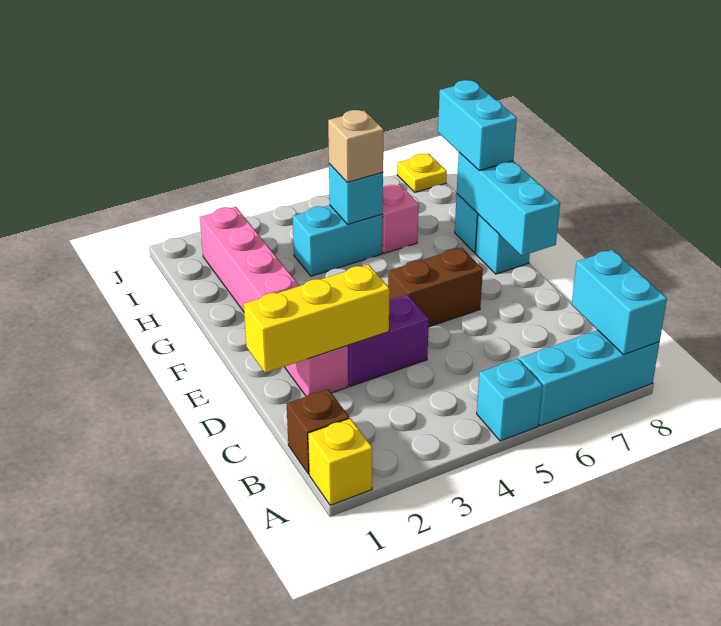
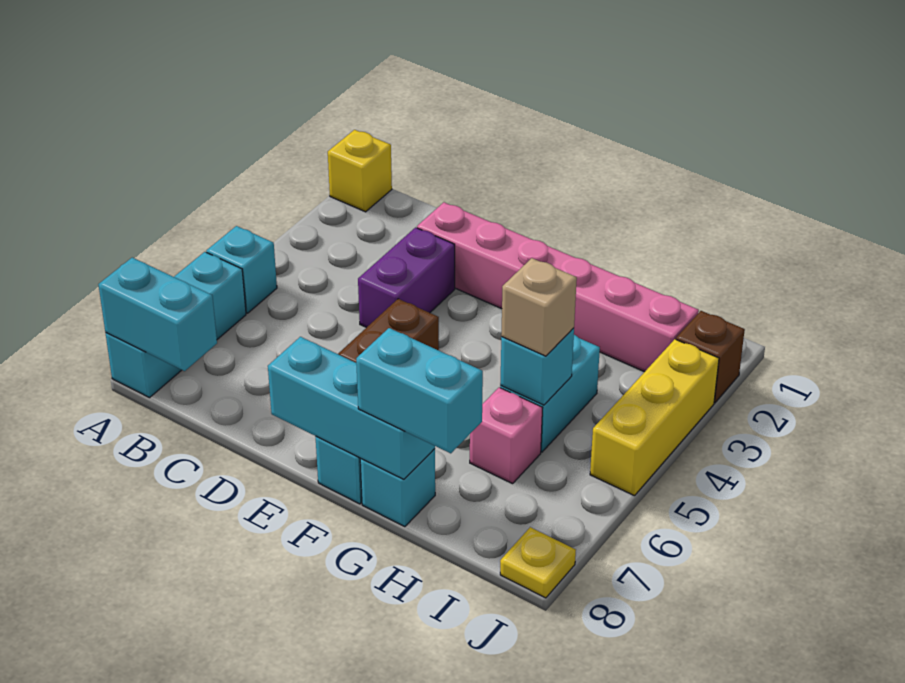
brown 1x1 brick [287,389,349,474] -> brown 1x1 brick moved to [676,311,745,403]
yellow 1x3 brick [244,265,390,373] -> yellow 1x3 brick moved to [590,339,719,496]

